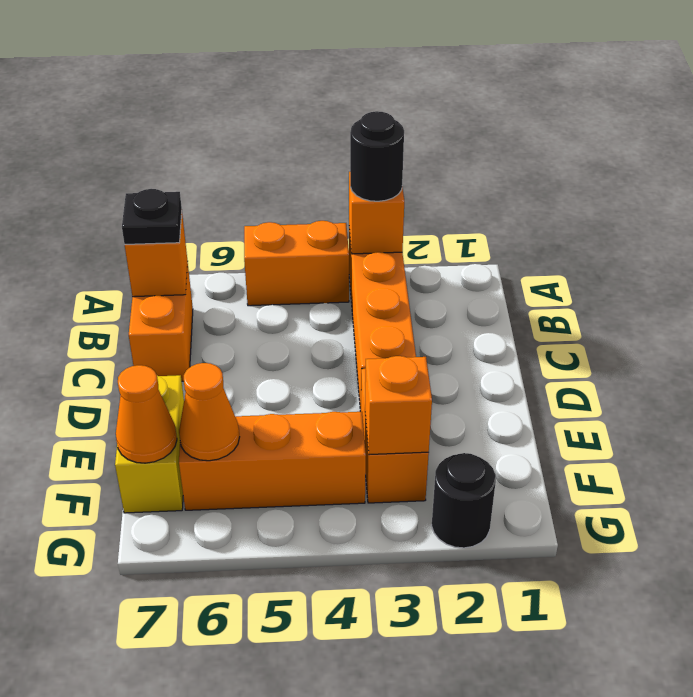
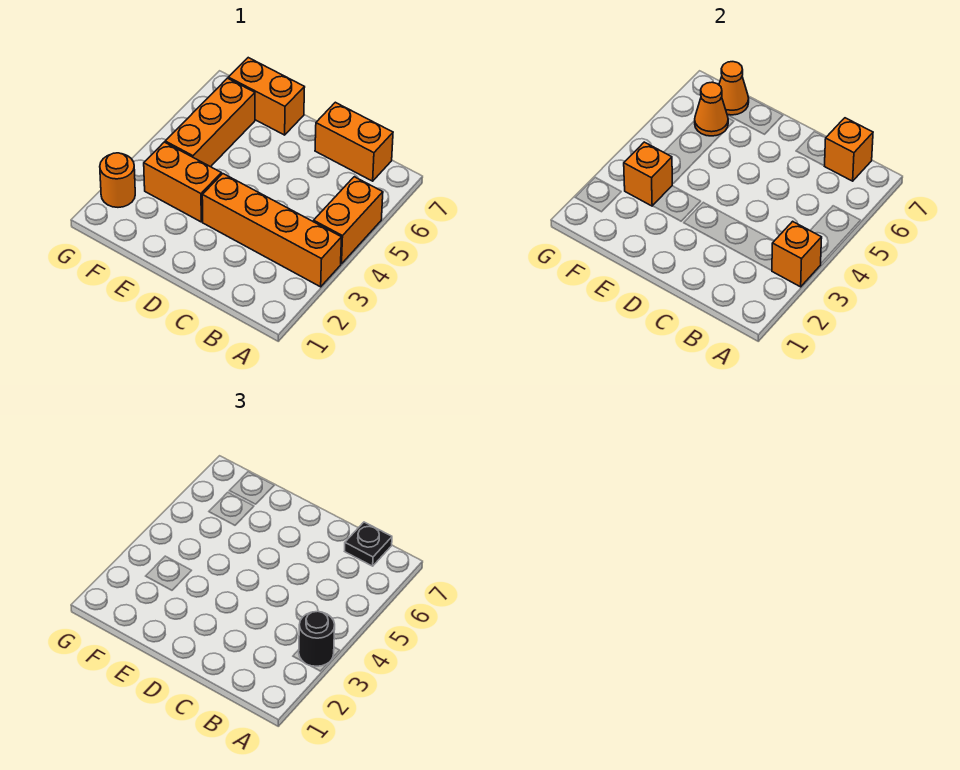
yellow 1x2 brick [115,375,184,513] -> orange 1x2 brick [228,58,305,135]
black 1x1 round brick [432,453,496,548] -> orange 1x1 round brick [100,153,135,207]

